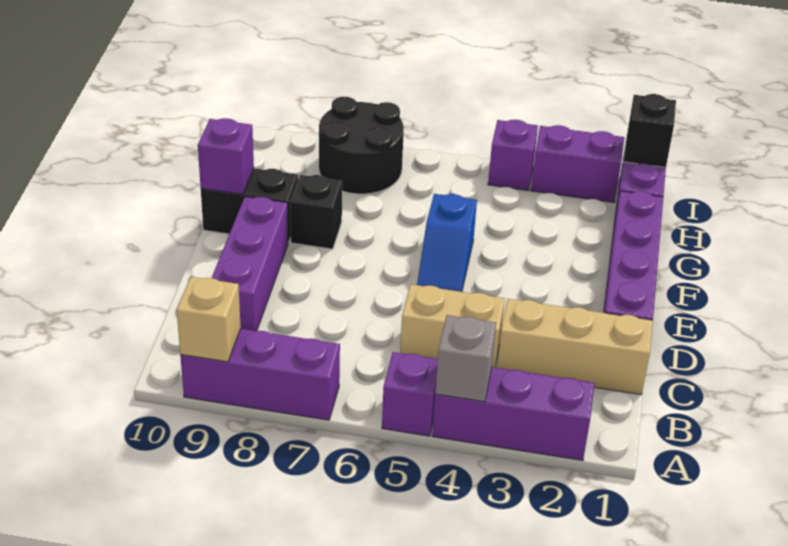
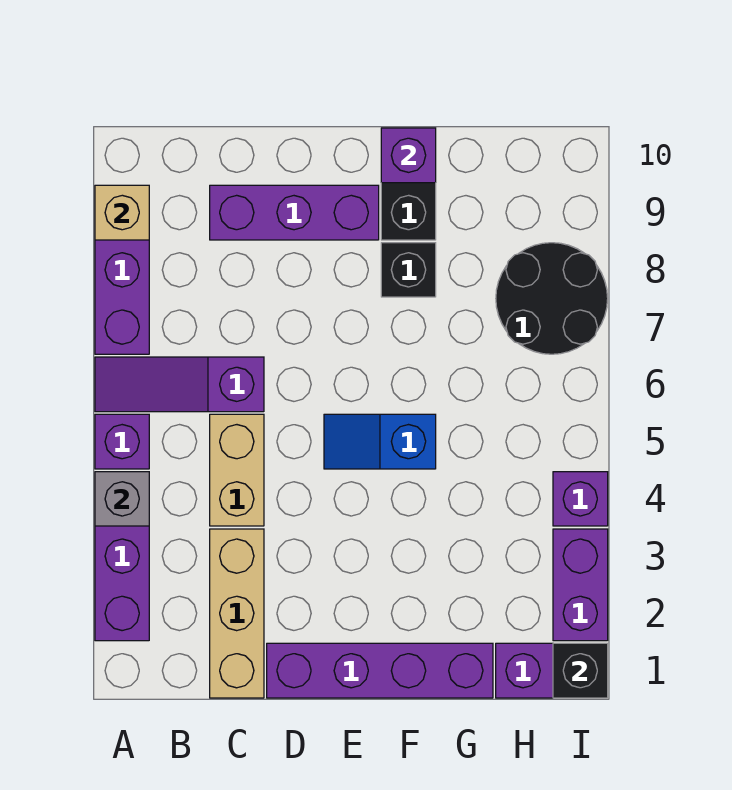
none -> purple 1x3 slope [95,357,264,412]

